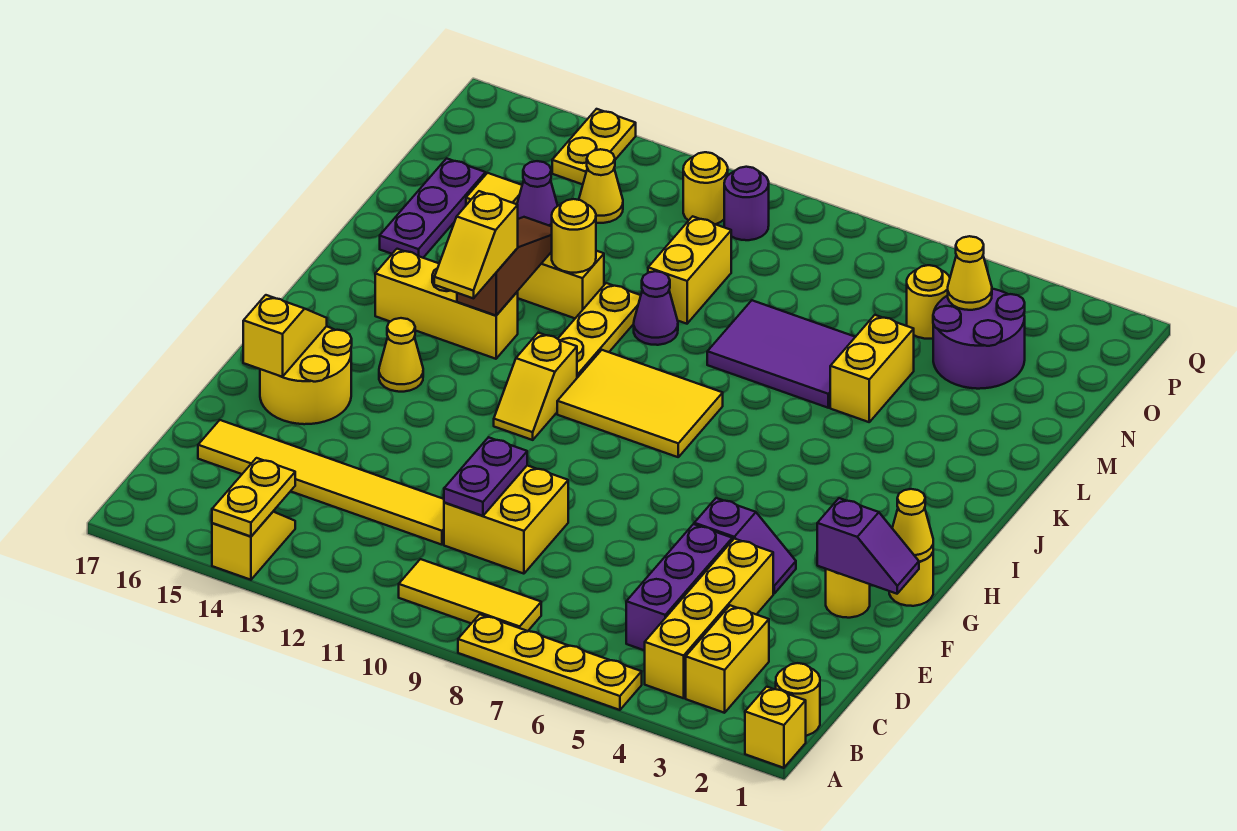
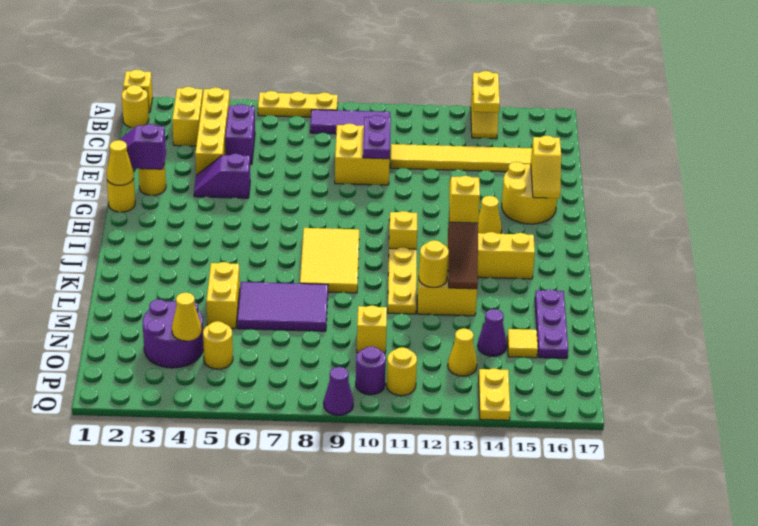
yellow 1x4 plate [458,614,642,710] -> yellow 1x3 plate [258,91,338,117]
yellow 1x3 tile [399,559,541,631] -> purple 1x3 tile [310,110,390,134]
purple 1x3 brick [626,524,732,650] -> purple 1x2 brick [225,104,255,164]
yellow 2x3 tile [557,350,723,457] -> yellow 2x3 tile turned to [300,228,359,293]
purple 1x1 cone [634,271,678,345] -> purple 1x1 cone moved to [324,367,353,415]
yellow 1x2 brick [648,216,731,324] -> yellow 1x1 brick [357,306,387,353]

